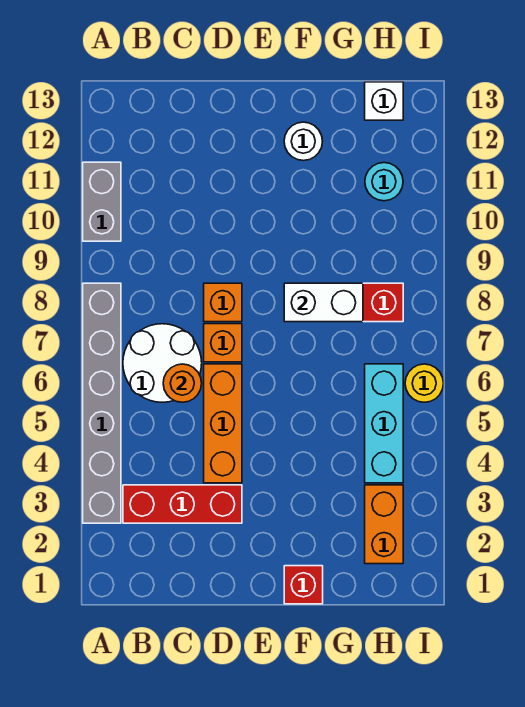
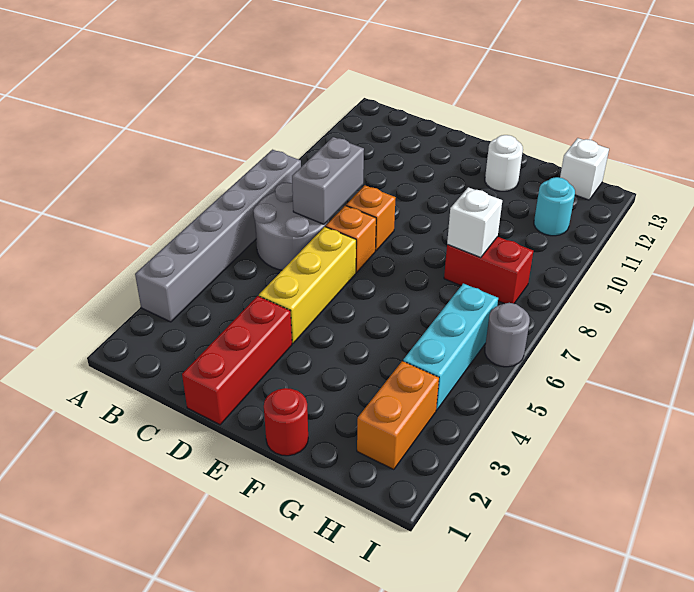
grey 1x2 brick [83,162,121,241] -> grey 1x2 brick moved to [292,137,364,224]
red 1x3 brick [123,485,242,523] -> red 1x3 brick turned to [182,296,292,425]
white 2x2 round brick [123,324,202,402] -> grey 2x2 round brick [253,182,329,270]
orange 1x1 round brick [163,364,202,402] -> none
orange 1x3 brick [204,364,242,483] -> yellow 1x3 brick [259,227,356,343]
red 1x1 brick [284,566,323,604] -> red 1x1 round brick [264,388,308,456]
white 1x2 brick [284,283,363,322] -> white 1x1 brick [447,187,502,258]
yellow 1x1 round brick [405,364,443,402] -> grey 1x1 round brick [485,303,530,367]

